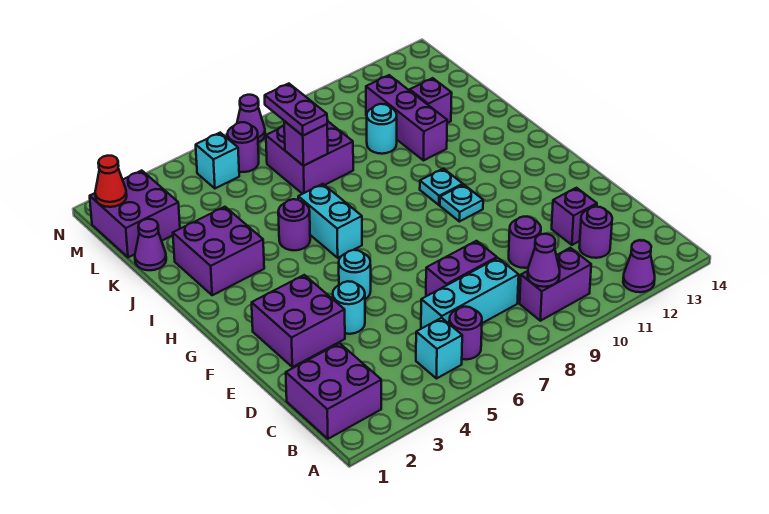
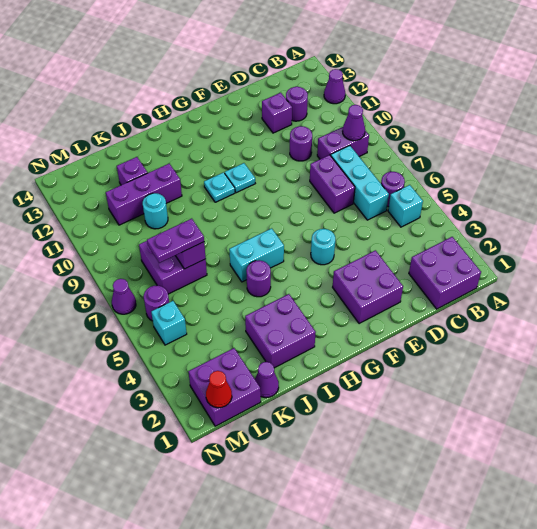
purple 1x2 brick [520,248,591,321] -> purple 1x2 brick turned to [317,127,369,159]
cyan 1x1 round brick [333,281,365,334] -> none

